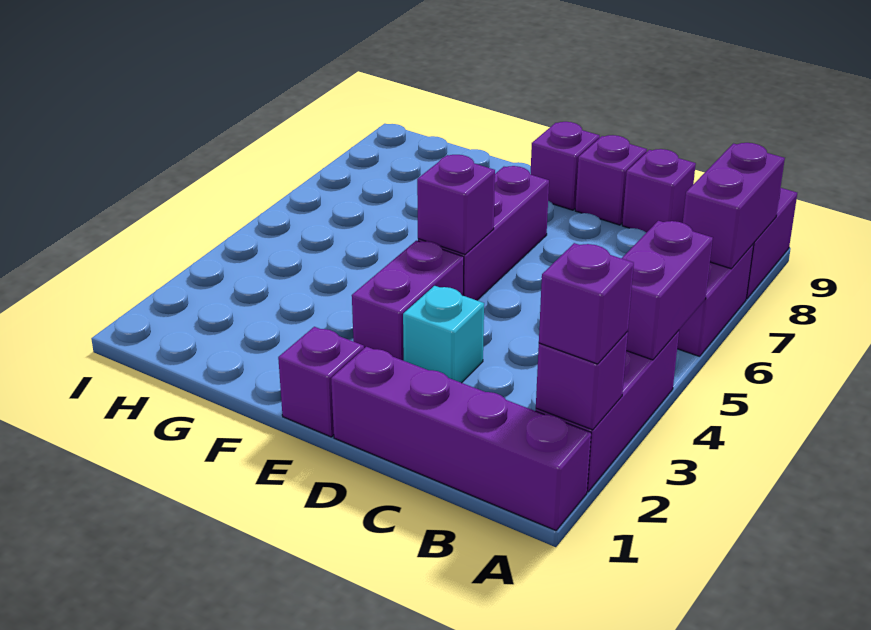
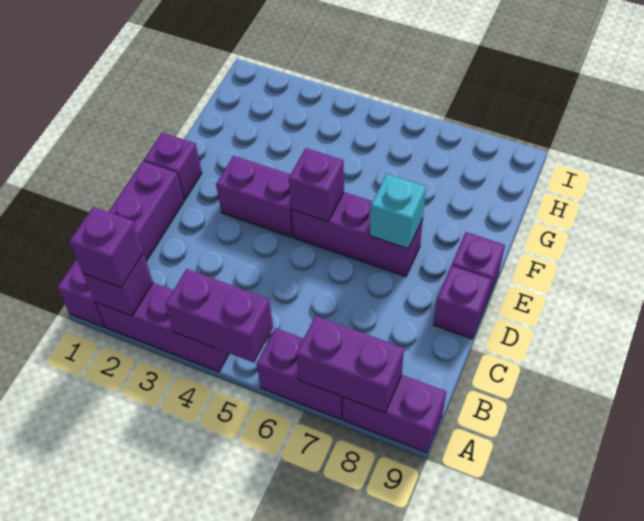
purple 1x1 brick [622,149,696,233] -> none
cyan 1x1 brick [403,286,484,383] -> cyan 1x1 brick moved to [370,174,426,249]

